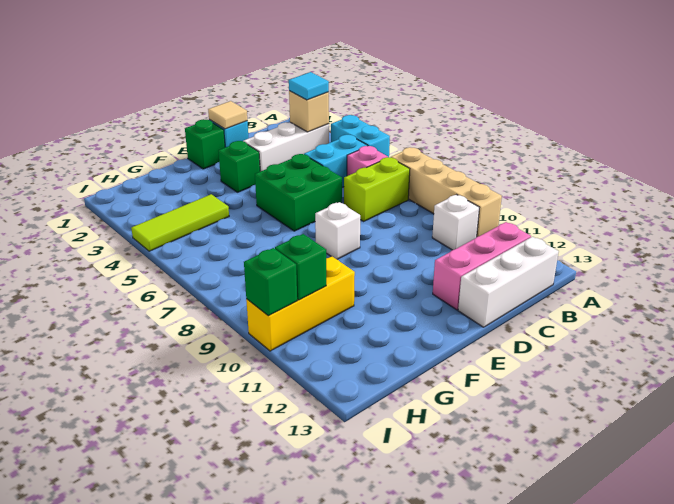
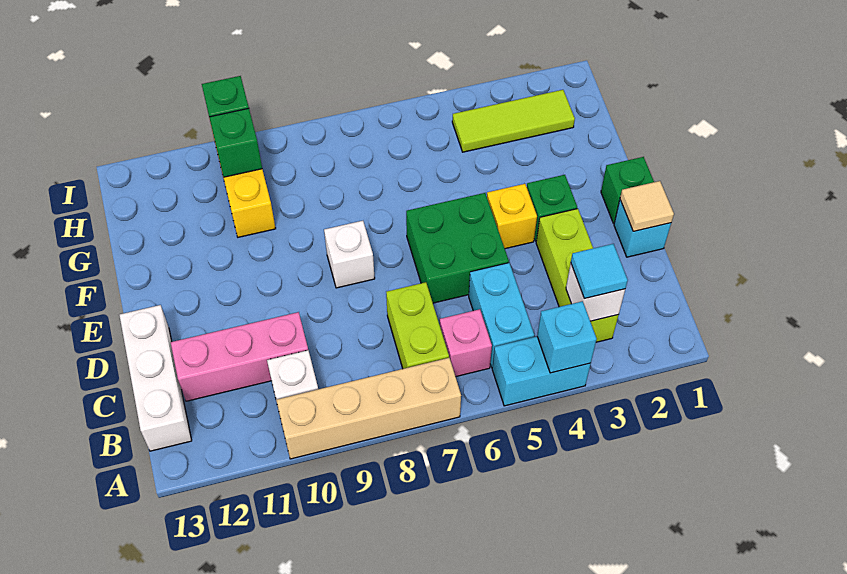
none -> cyan 1x1 brick [537,301,597,373]
white 1x3 brick [243,122,329,172] -> lime 1x3 brick [536,209,618,342]
tan 1x1 brick [289,91,329,132] -> white 1x1 brick [566,264,625,321]
pink 1x3 brick [433,222,531,310] -> pink 1x3 brick turned to [171,312,308,401]
none -> yellow 1x1 brick [487,184,537,249]
lime 1x3 tile [131,194,229,251] -> lime 1x3 tile turned to [452,90,575,152]

